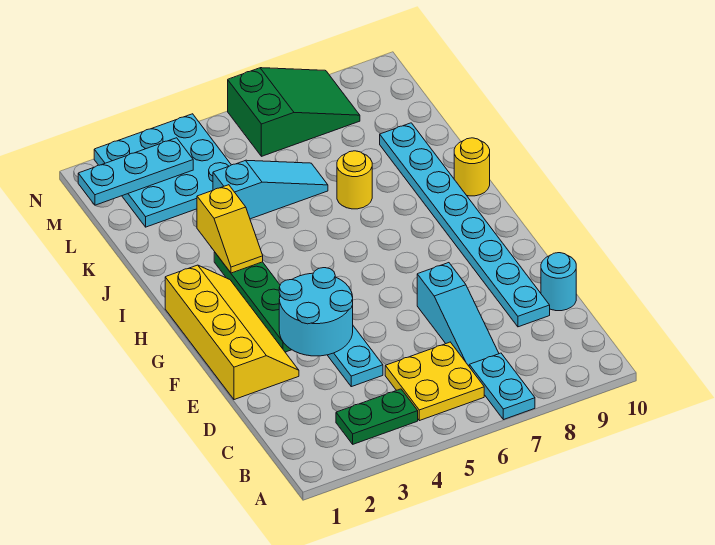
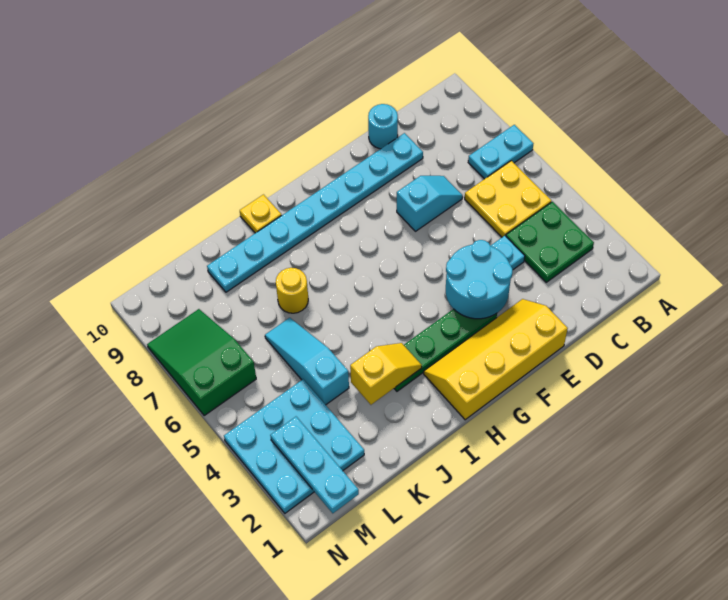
green 1x2 plate [336,389,418,444] -> green 2x2 plate [506,202,594,282]
cyan 1x3 slope [417,263,499,366] -> cyan 1x2 slope [397,176,463,231]
yellow 1x1 round brick [454,138,490,196] -> yellow 1x1 plate [240,195,282,233]

